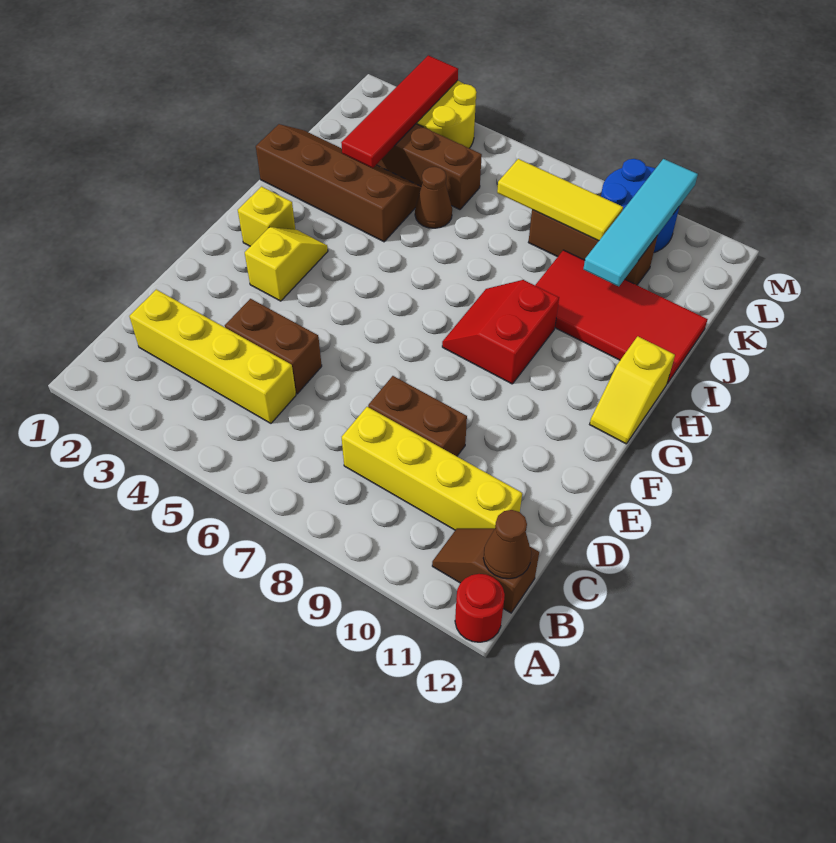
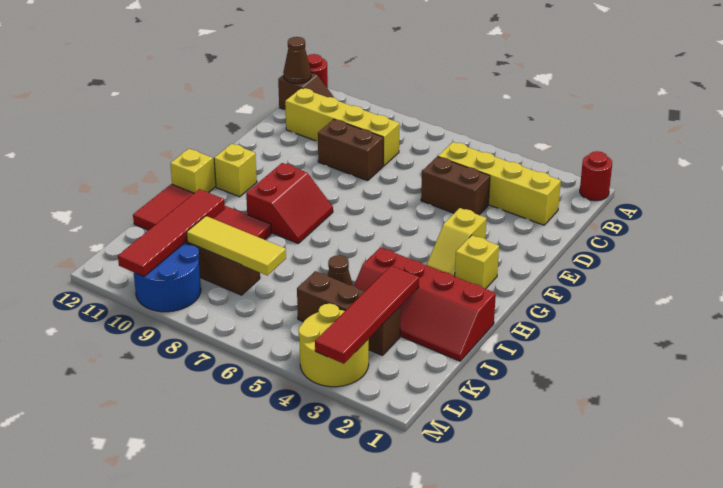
none -> red 1x1 round brick [580,151,612,201]
none -> yellow 1x1 brick [214,144,257,197]
brown 2x4 slope [256,124,421,242] -> red 2x4 slope [354,247,496,361]
cyan 1x4 tile [584,159,698,286] -> red 1x4 tile [118,189,225,277]

